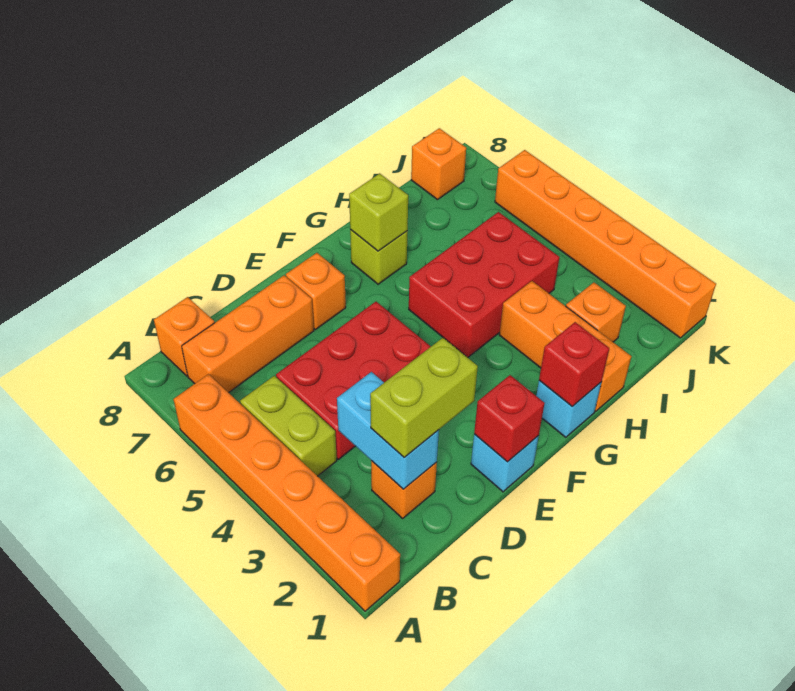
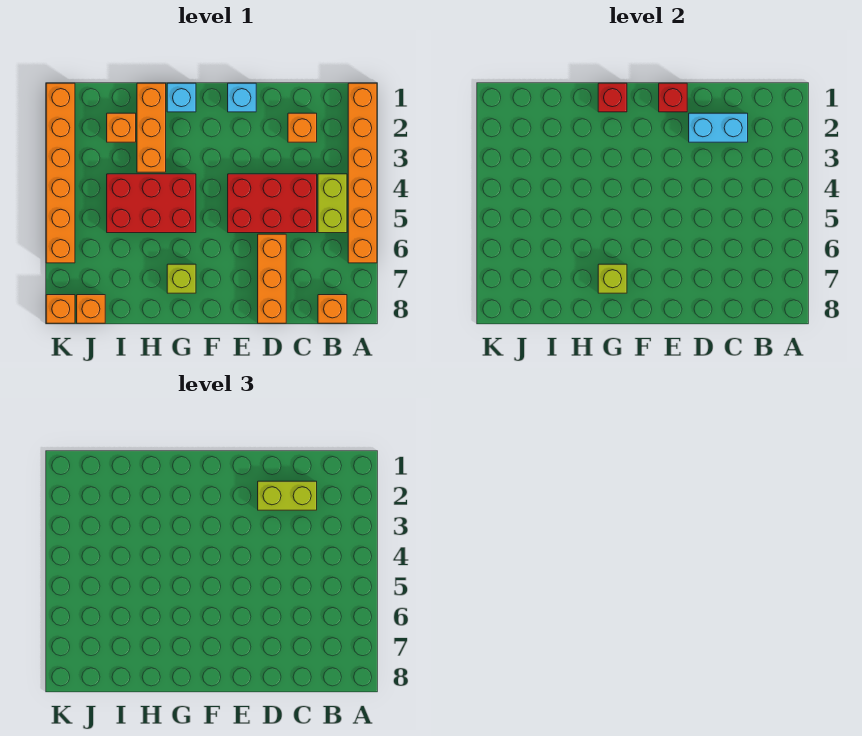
orange 1x3 brick [182,275,314,393] -> orange 1x3 brick turned to [258,234,286,323]
cyan 1x2 brick [337,372,439,489] -> cyan 1x2 brick turned to [689,113,748,142]
orange 1x1 brick [286,253,346,329] -> orange 1x1 brick moved to [46,295,75,323]

